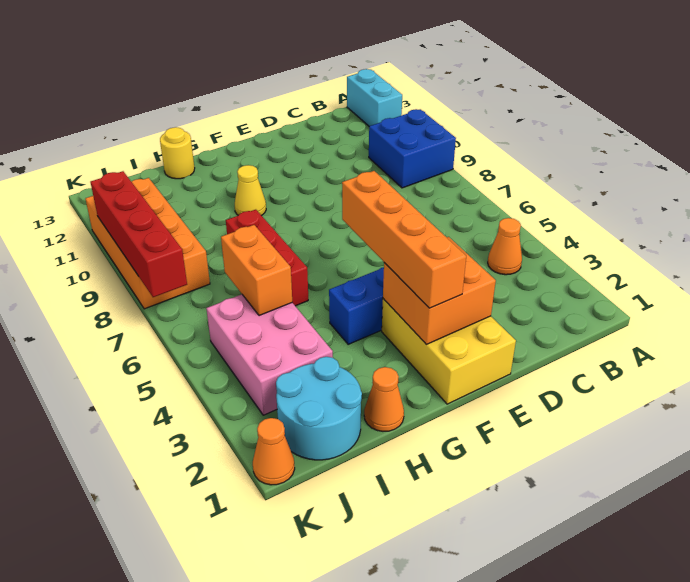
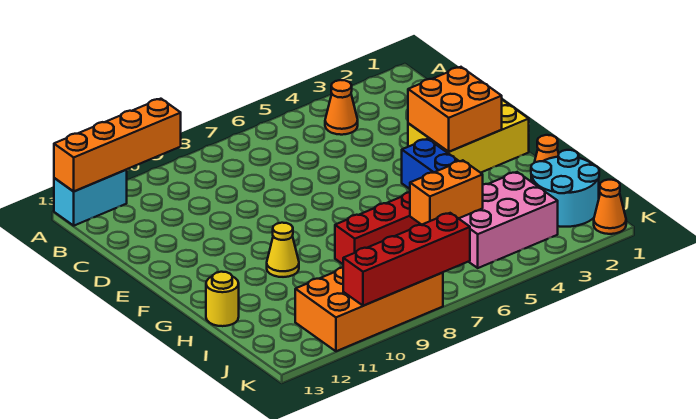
blue 2x2 brick [369,109,456,188] -> none
orange 1x4 brick [342,171,466,308] -> orange 1x4 brick moved to [54,99,181,191]

